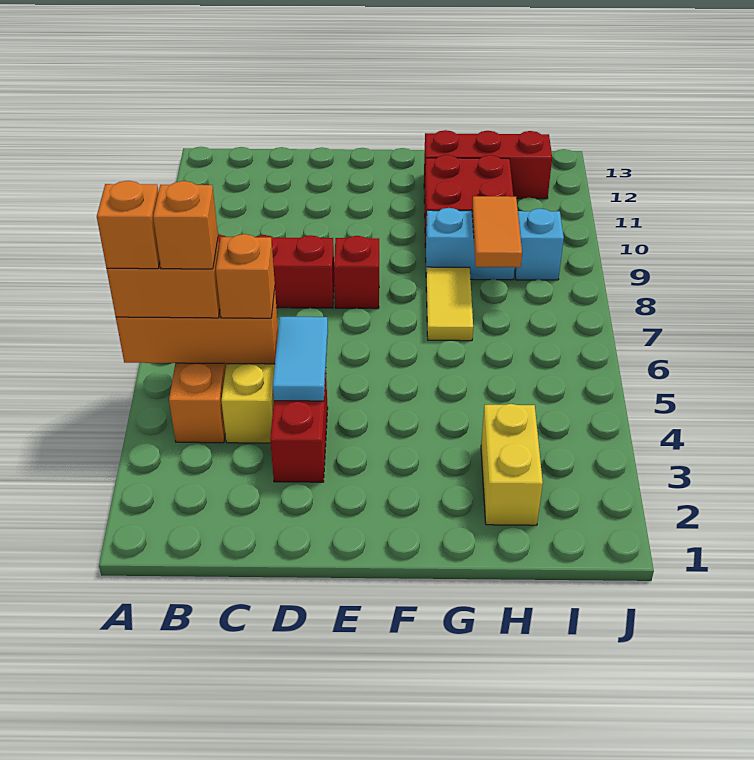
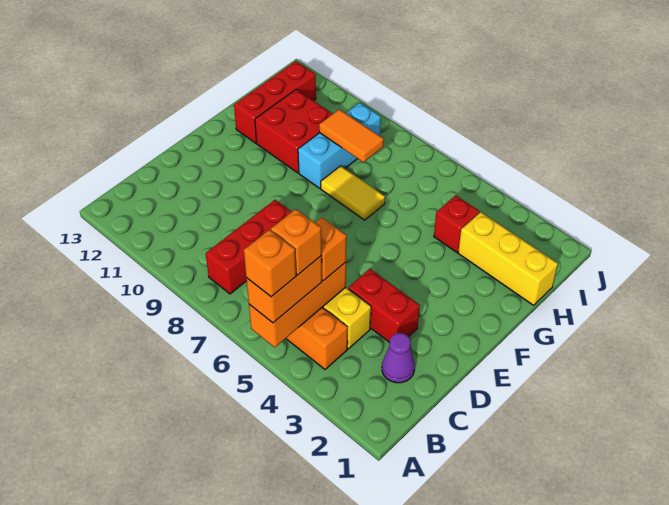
none -> purple 1x1 cone [382,333,415,383]
cyan 1x2 tile [273,317,328,401] -> none
red 1x1 brick [334,236,379,309] -> red 1x1 brick moved to [434,196,480,252]
yellow 1x2 brick [481,404,543,525] -> yellow 1x3 brick [458,212,558,305]

